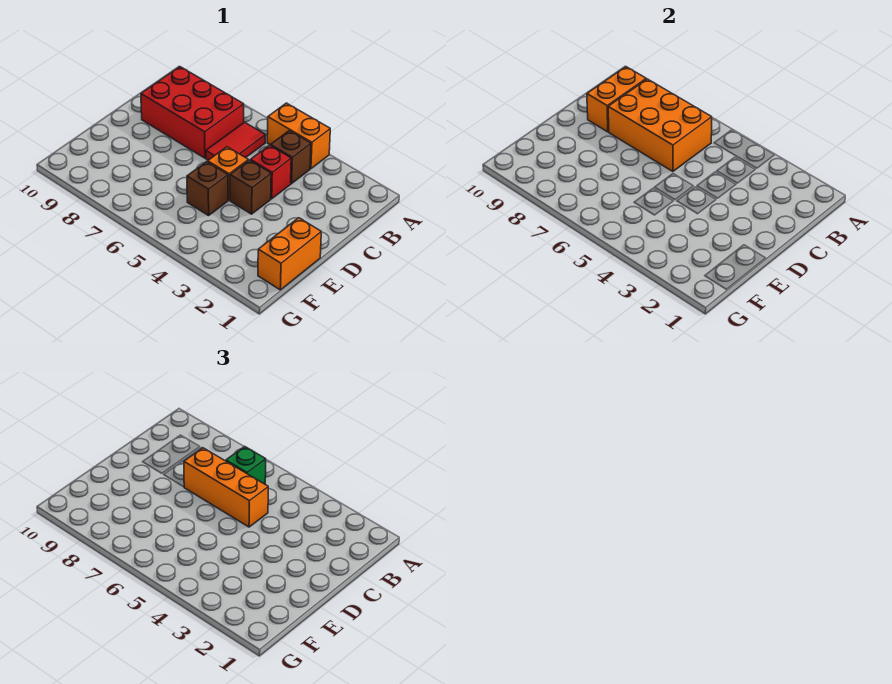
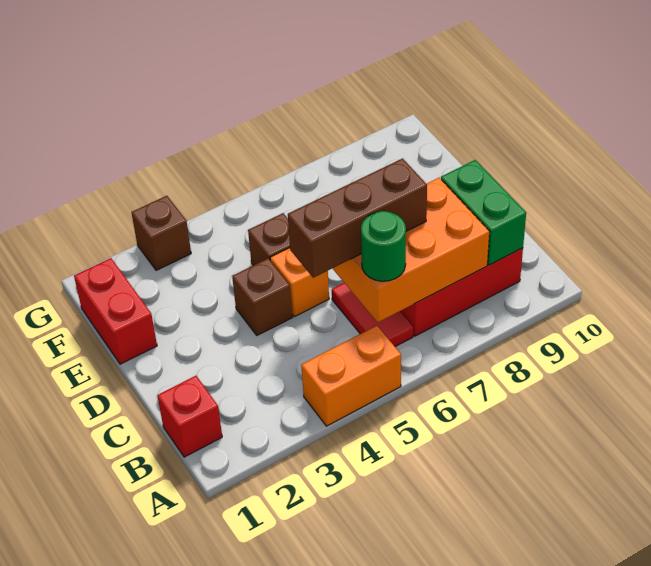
brown 1x1 brick [271,131,311,184] -> brown 1x1 brick moved to [131,196,191,270]
green 1x1 brick [226,447,266,484] -> green 1x1 round brick [361,211,406,281]
orange 1x2 brick [587,67,646,132] -> green 1x2 brick [441,160,526,265]
red 1x1 brick [250,145,291,199] -> red 1x1 brick moved to [157,376,222,457]
orange 1x3 brick [184,448,268,527] -> brown 1x3 brick [288,158,427,278]
orange 1x2 brick [258,218,321,290] -> red 1x2 brick [74,258,157,364]

